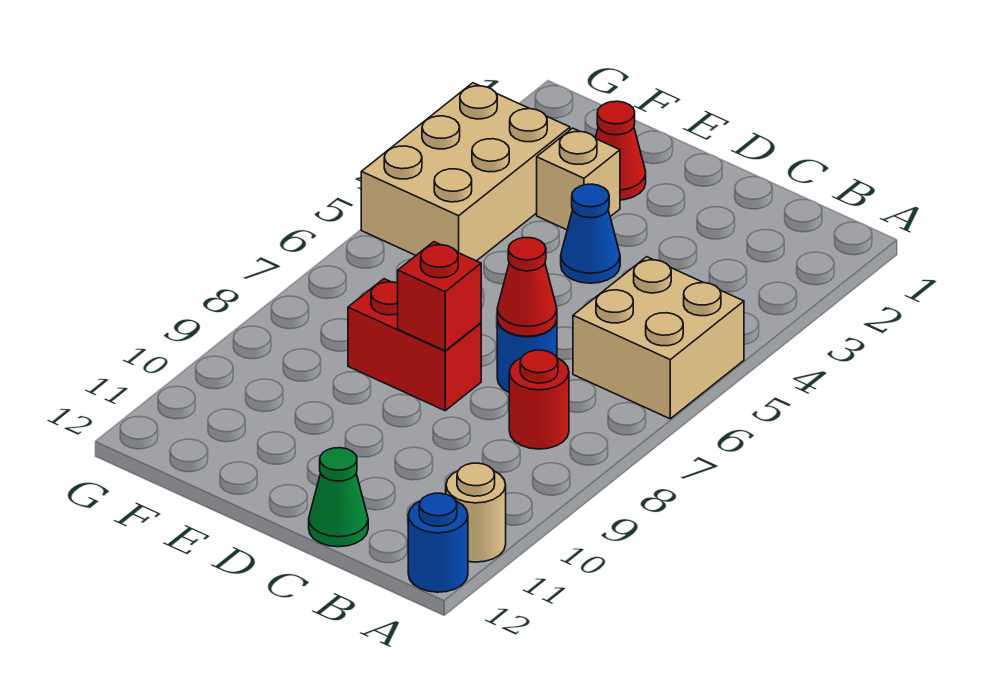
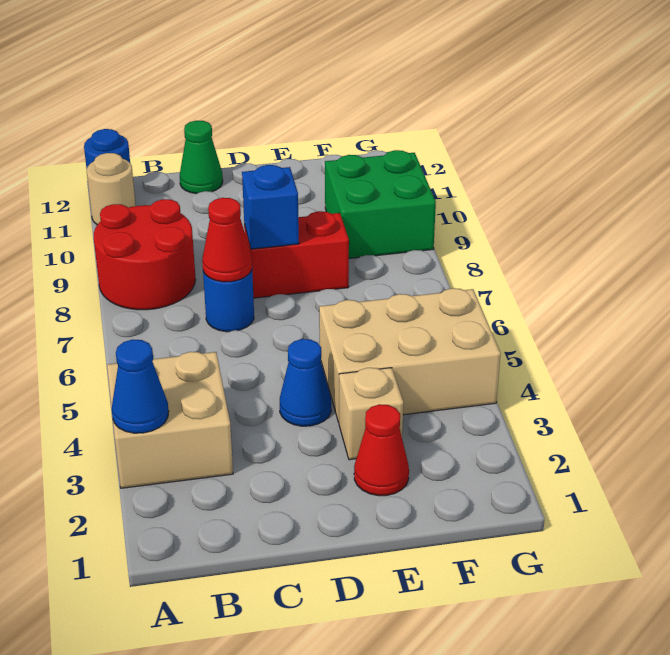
none -> blue 1x1 cone [112,339,169,433]
tan 2x2 brick [573,257,744,419] -> tan 2x2 brick moved to [107,352,233,488]
red 1x1 round brick [509,350,569,449] -> red 2x2 round brick [94,199,196,310]
red 1x1 brick [398,242,481,351] -> blue 1x1 brick [242,165,299,249]
tan 2x3 brick [361,83,570,261] -> tan 2x3 brick turned to [319,288,501,422]
none -> green 2x2 brick [325,150,436,258]

